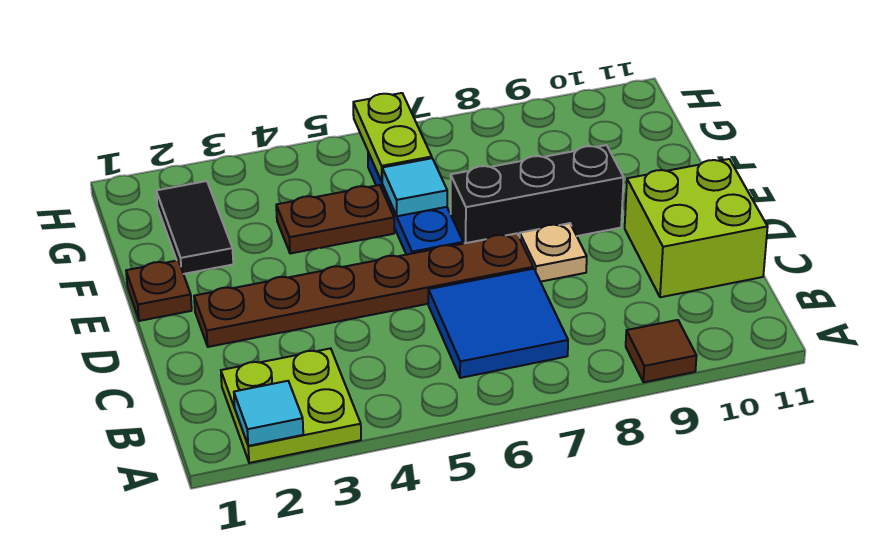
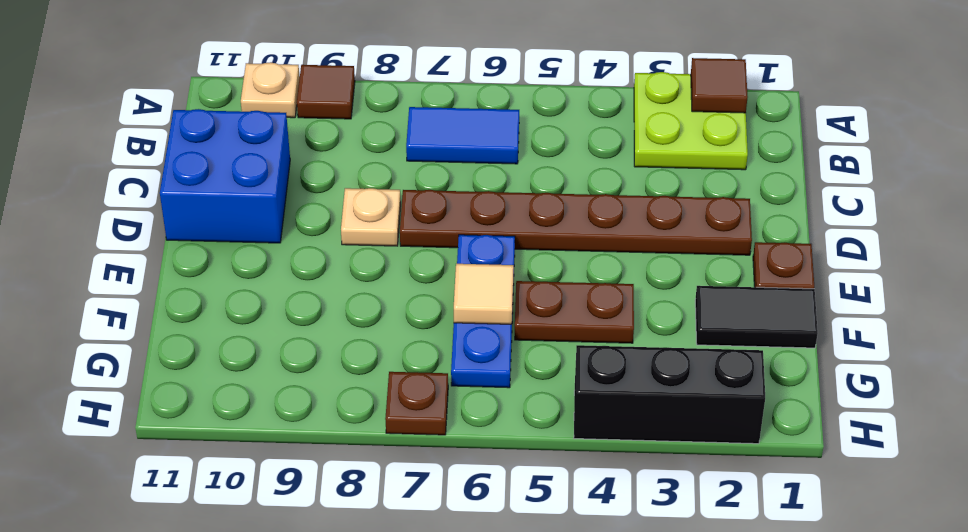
cyan 1x1 tile [234,381,303,446] -> brown 1x1 tile [691,58,748,113]
none -> tan 1x1 plate [241,62,300,118]
blue 2x2 tile [428,269,568,378] -> blue 1x2 tile [406,107,519,164]
lime 2x2 brick [625,159,768,297] -> blue 2x2 brick [160,109,290,243]
black 1x3 brick [451,145,624,244] -> black 1x3 brick moved to [574,345,765,444]
black 1x2 tile [156,181,233,274] -> black 1x2 tile turned to [695,286,818,348]
cyan 1x1 tile [382,158,447,216] -> tan 1x1 tile [454,264,514,324]
lime 1x2 plate [353,93,432,182] -> none
none -> brown 1x1 plate [385,372,448,435]

